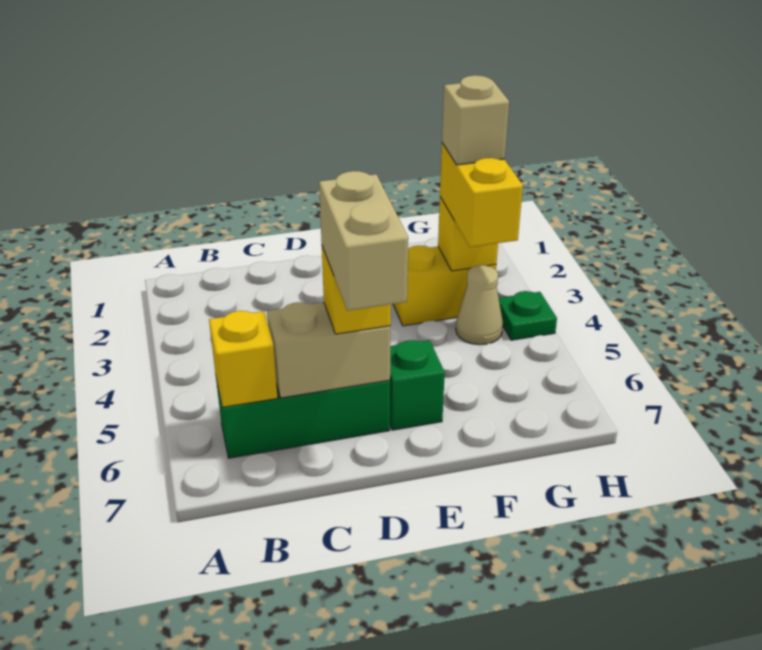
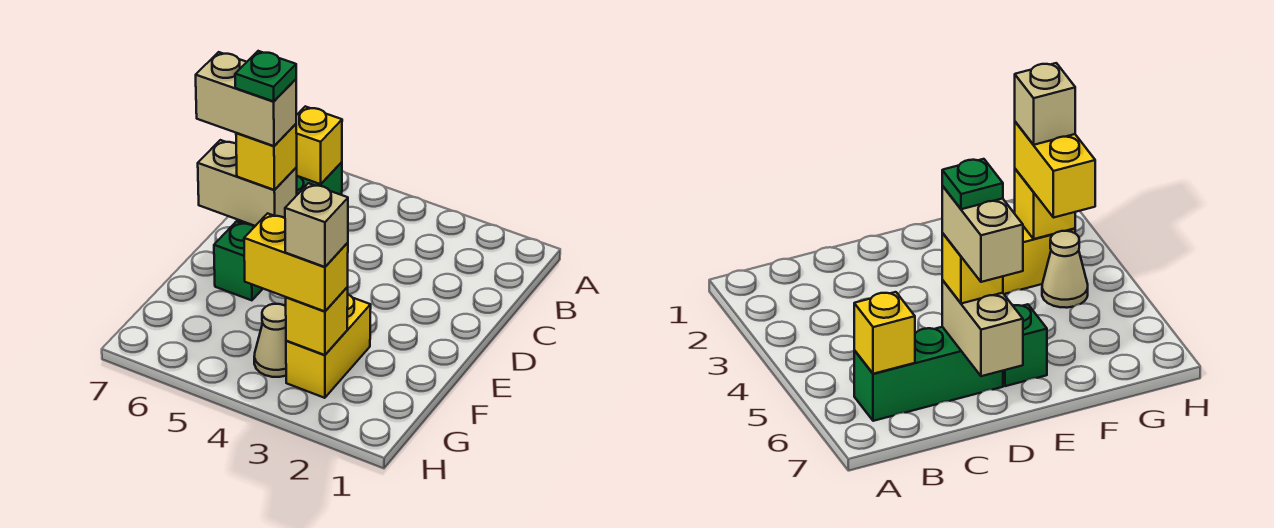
tan 1x2 brick [267,302,390,398] -> tan 1x2 brick turned to [198,140,297,226]
green 1x1 plate [499,291,557,340] -> green 1x1 plate moved to [235,51,296,101]

